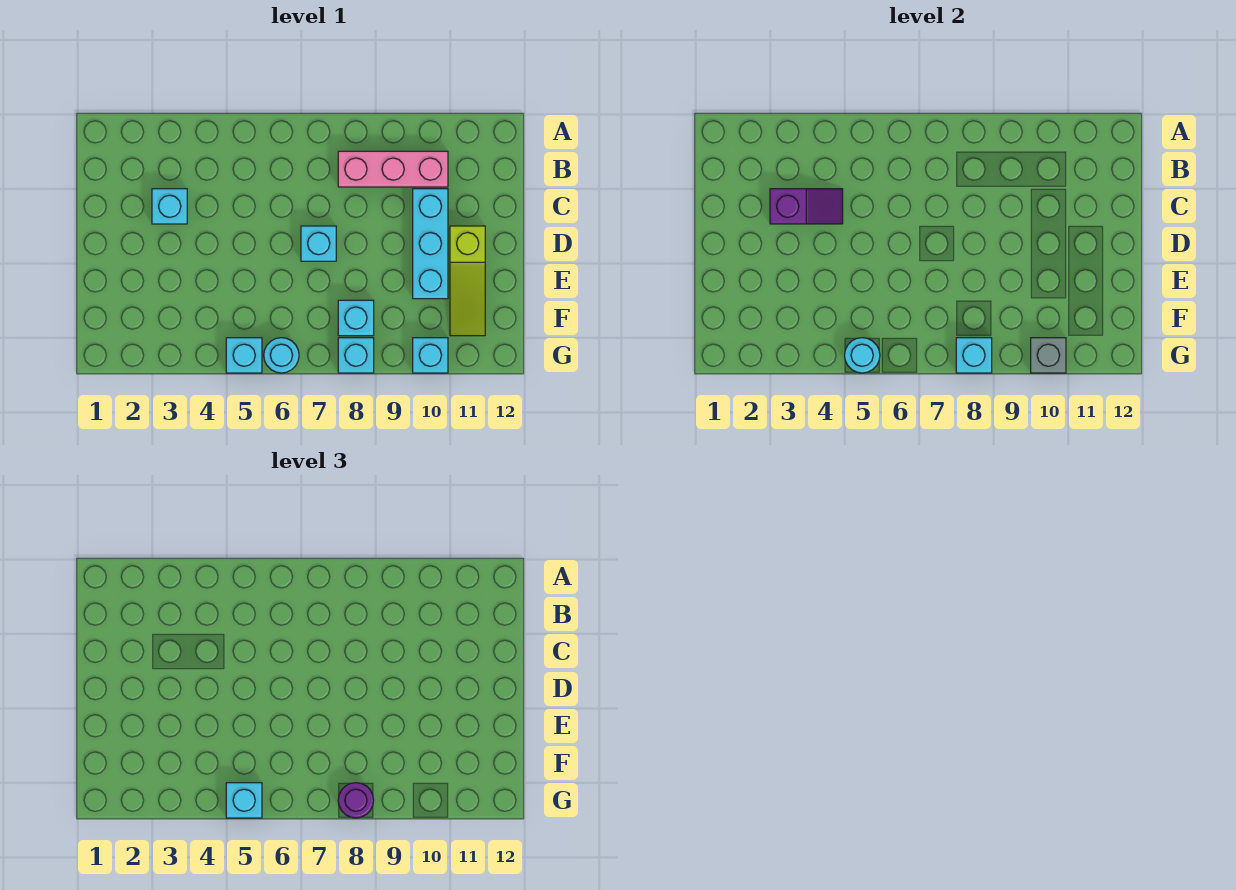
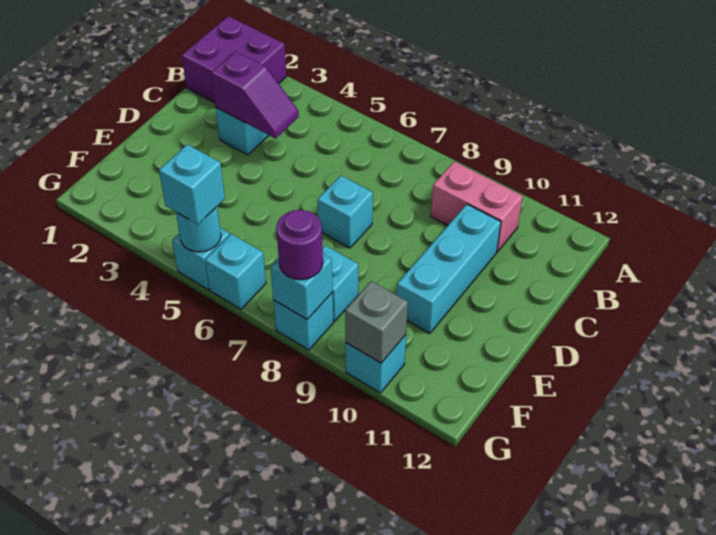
none -> purple 2x2 brick [182,16,287,103]
pink 1x3 brick [338,151,448,187] -> pink 1x2 brick [431,162,523,252]
lime 1x3 slope [450,226,485,336] -> none
cyan 1x1 round brick [264,338,299,373] -> cyan 1x1 brick [205,234,266,309]

